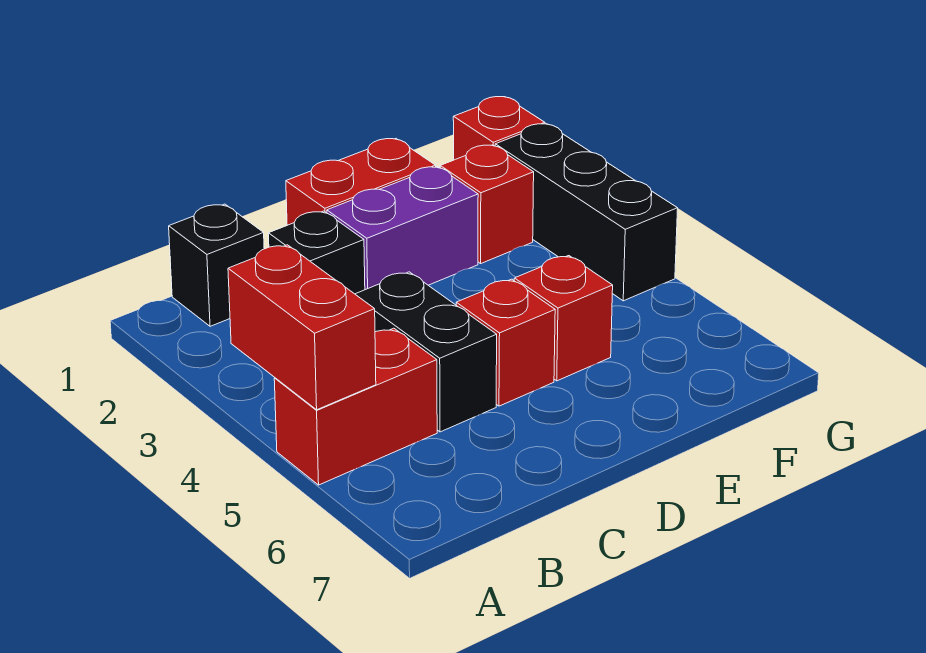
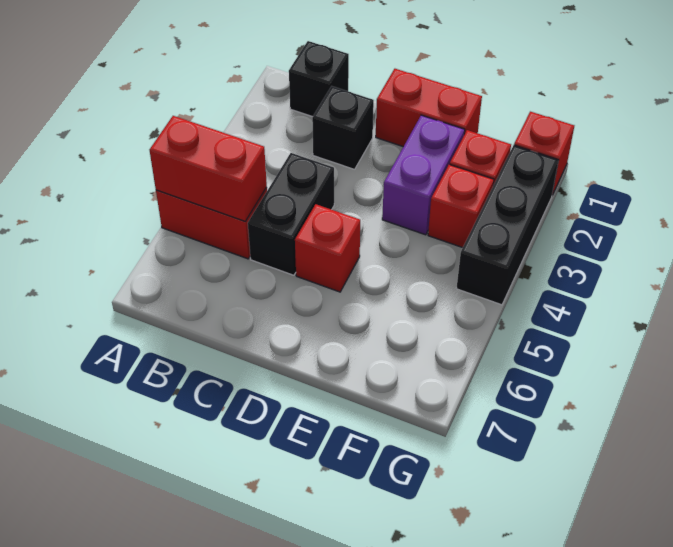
red 1x2 brick [228,245,376,410] -> red 1x2 brick turned to [150,116,267,221]
purple 1x2 brick [327,167,478,290] -> purple 1x2 brick turned to [382,115,465,235]
red 1x1 brick [514,256,613,381] -> red 1x1 brick moved to [428,164,494,248]

